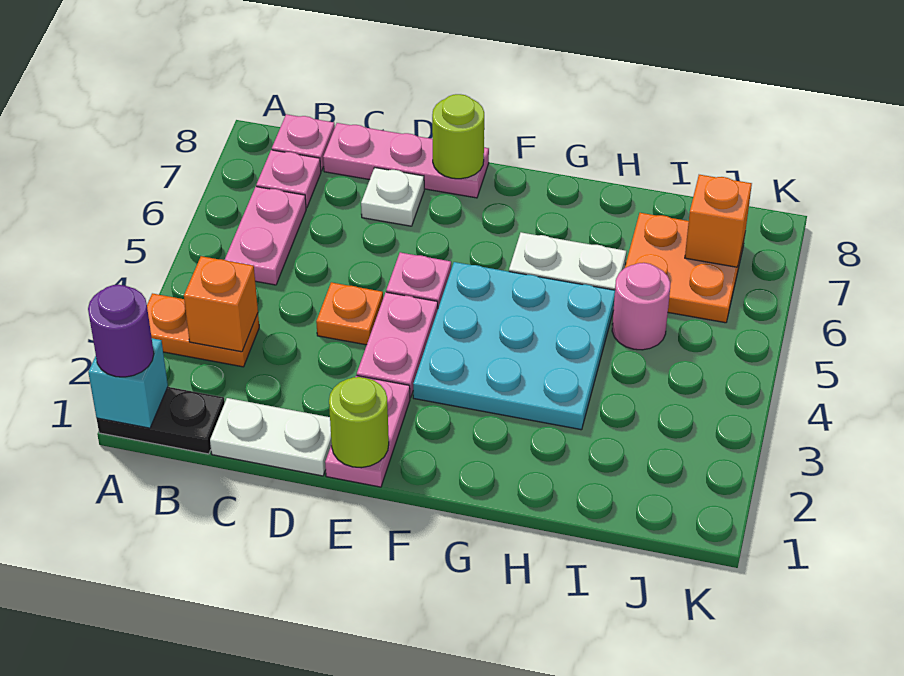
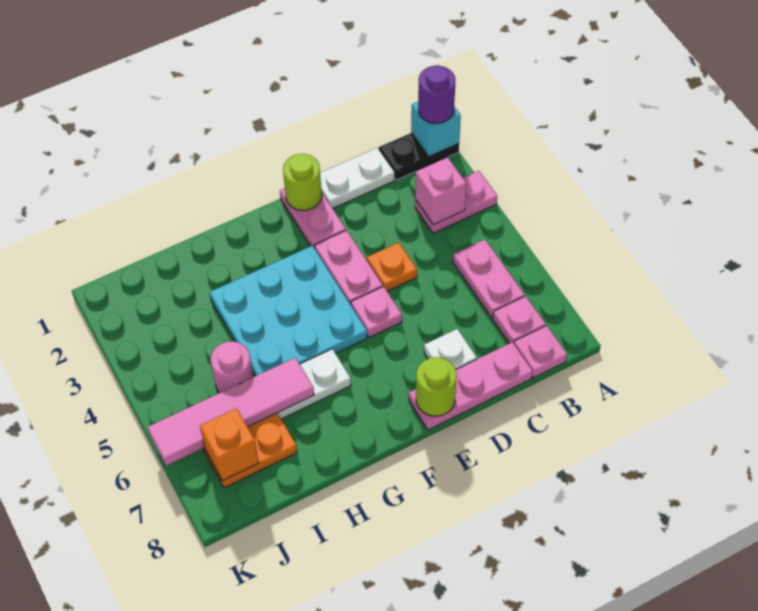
orange 1x2 plate [147,293,259,367] -> pink 1x2 plate [415,171,497,233]
orange 1x1 brick [184,256,258,352] -> pink 1x1 brick [415,157,466,225]
none -> pink 1x4 tile [148,358,314,466]

